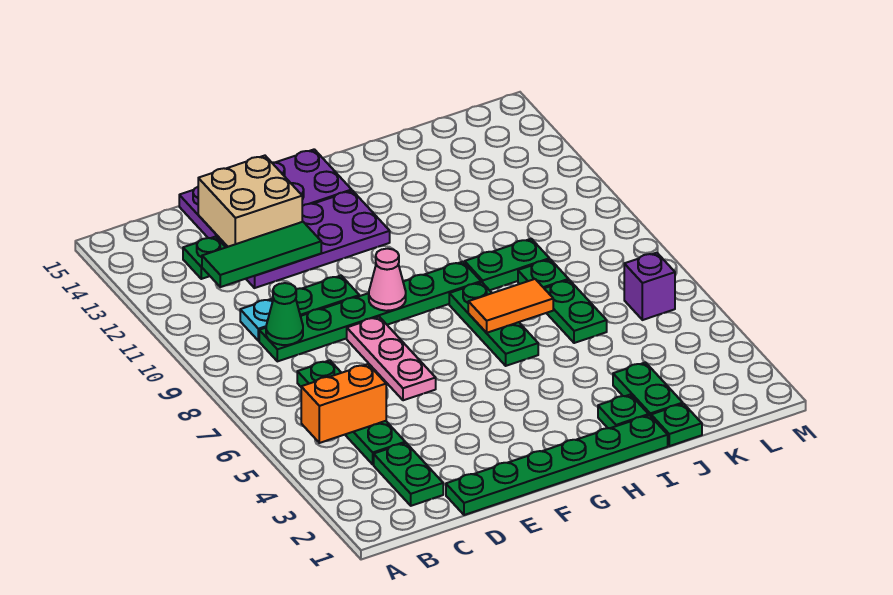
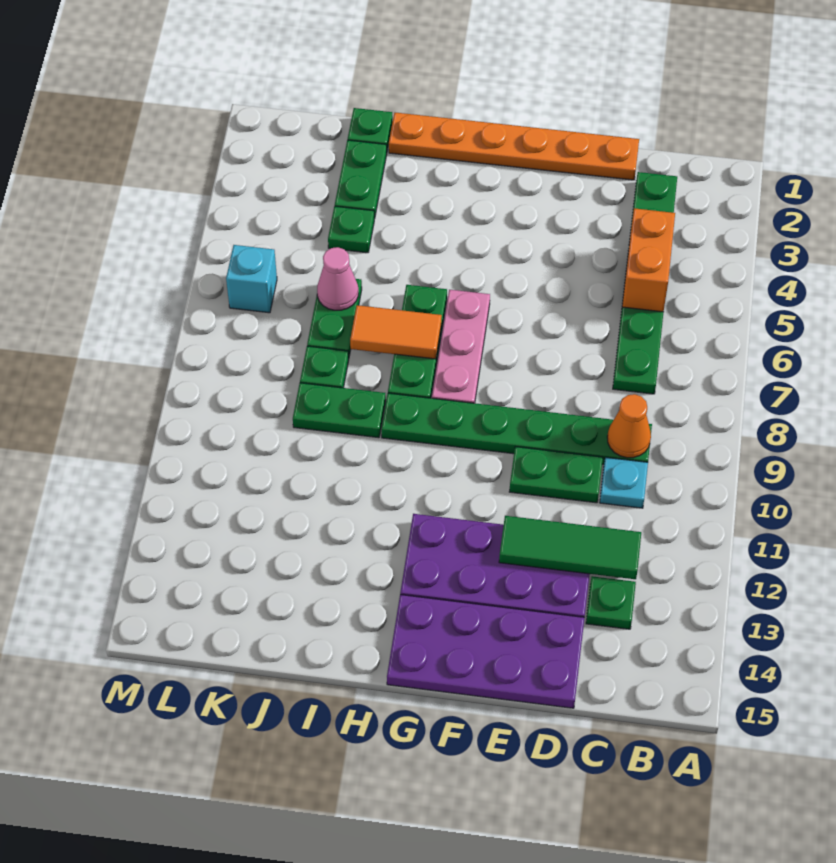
orange 1x2 brick [301,364,386,443] -> orange 1x2 brick turned to [622,208,675,312]
green 1x1 cone [266,283,303,345] -> orange 1x1 cone [607,394,651,458]
green 1x6 plate [446,415,668,515] -> orange 1x6 plate [389,113,639,180]
tan 2x2 brick [198,156,302,247] -> none
pink 1x3 plate [347,317,436,400] -> pink 1x3 plate moved to [432,290,490,403]
pink 1x1 cone [369,249,406,311] -> pink 1x1 cone moved to [317,247,358,310]
green 1x1 plate [598,395,649,428] -> green 1x1 plate moved to [328,206,374,253]
purple 1x1 brick [624,253,675,320] -> cyan 1x1 brick [226,245,277,313]

